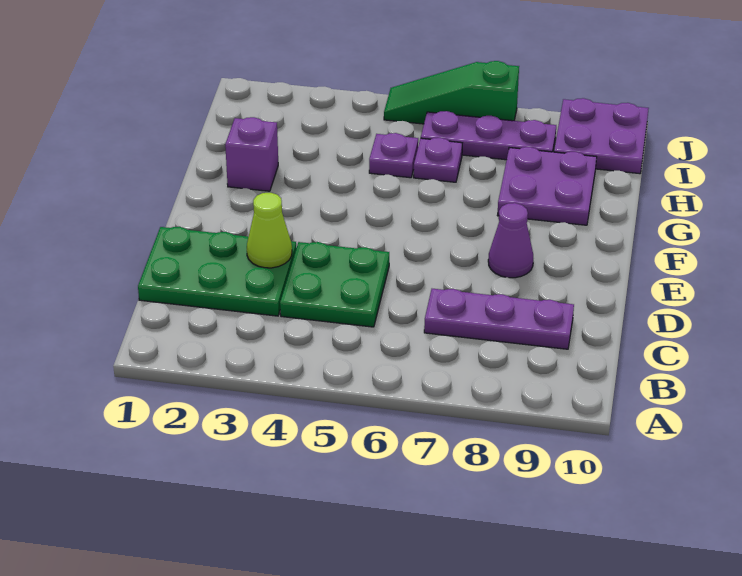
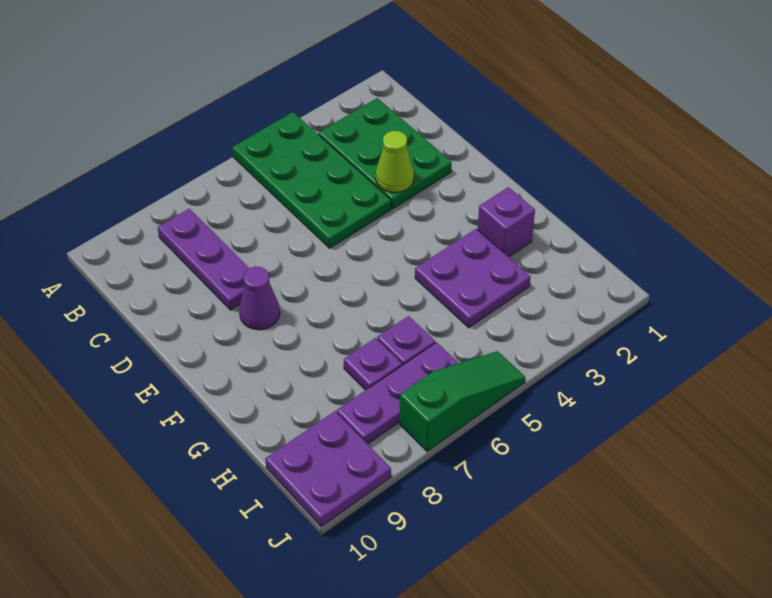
green 2x3 plate [138,227,296,316] -> green 2x3 plate turned to [319,98,452,209]
green 2x2 plate [280,242,389,327] -> green 2x4 plate [232,112,391,248]
purple 1x3 plate [424,289,574,349] -> purple 1x3 plate turned to [158,209,249,310]
purple 2x2 plate [497,147,597,225] -> purple 2x2 plate moved to [415,229,531,328]
purple 1x1 plate [369,133,418,178] -> purple 1x1 plate moved to [344,338,402,390]

